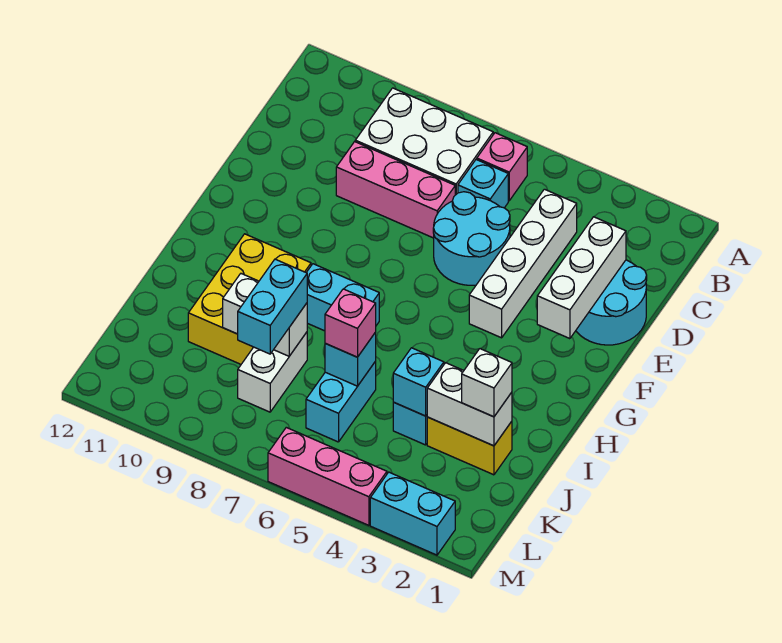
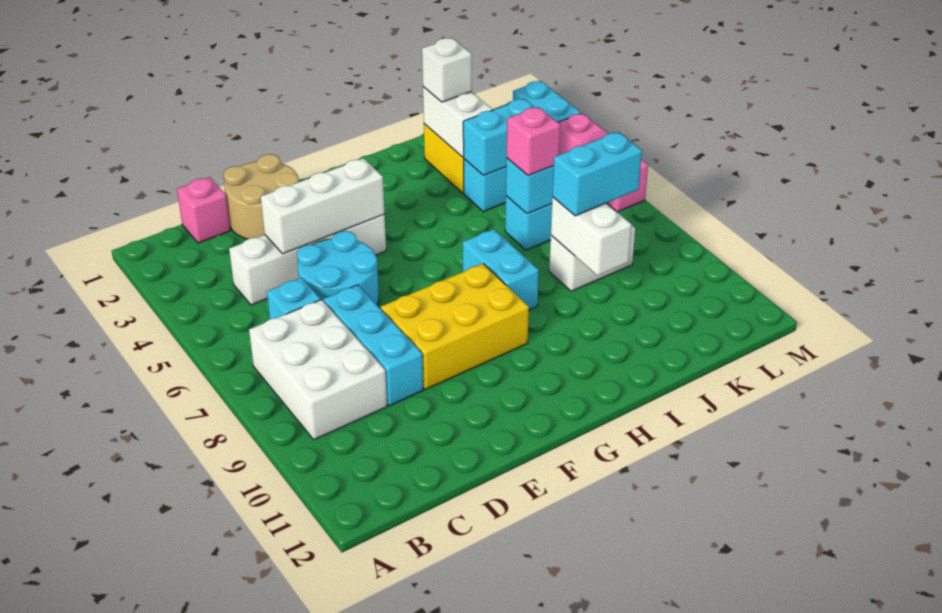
pink 1x1 brick [477,133,527,201] -> pink 1x1 brick moved to [177,177,231,243]
cyan 2x2 round brick [576,260,647,345] -> tan 2x2 round brick [224,154,299,239]
white 1x3 brick [537,217,626,339] -> white 1x3 brick moved to [261,158,384,254]
pink 1x3 brick [336,142,455,238] -> cyan 1x3 brick [323,285,423,406]
yellow 2x3 brick [188,234,311,364] -> yellow 2x3 brick moved to [381,264,529,390]
cyan 1x1 brick [393,348,444,416] -> cyan 1x2 brick [463,99,535,176]

